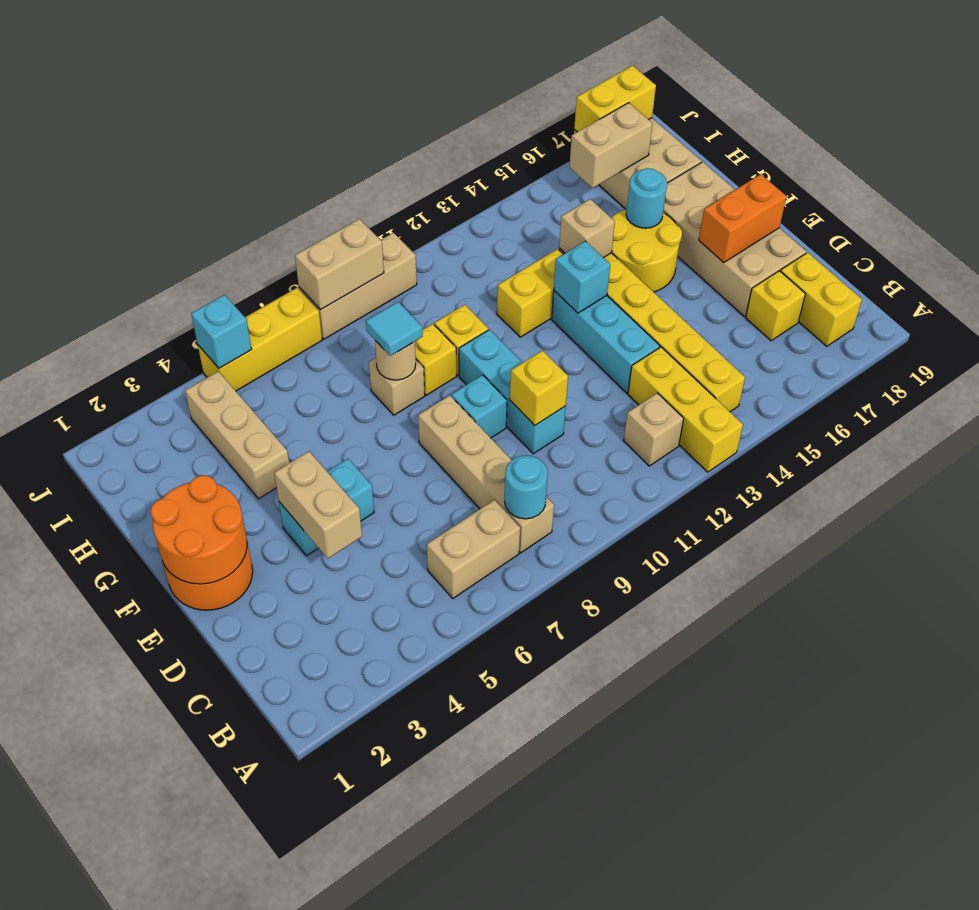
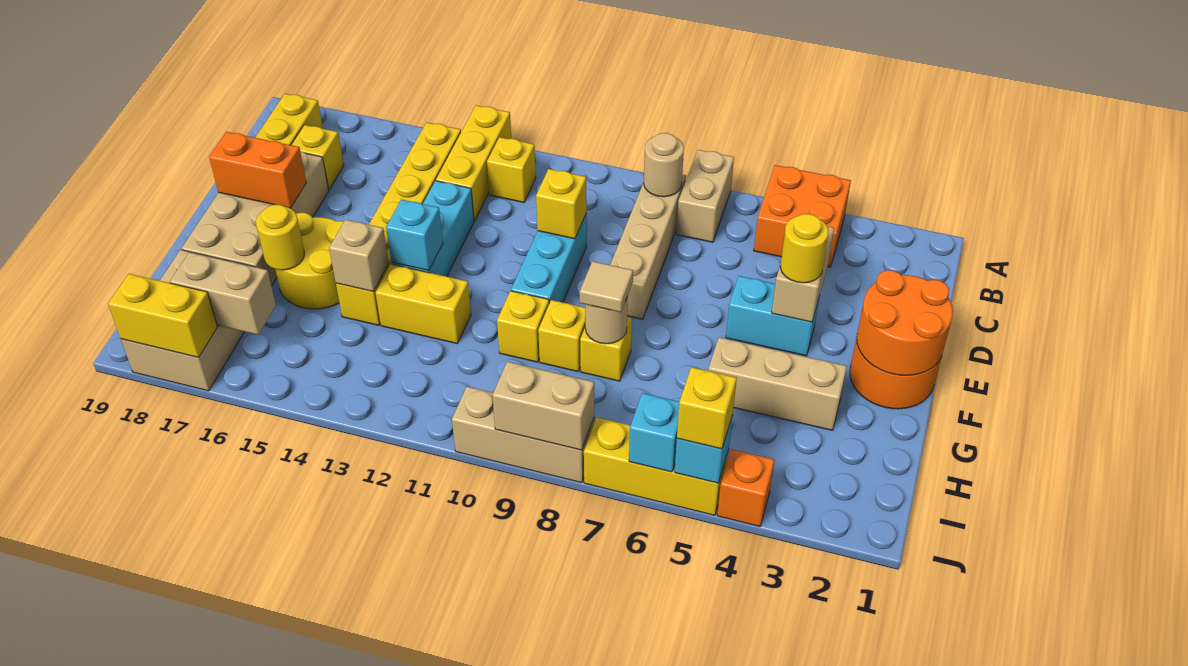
none -> orange 2x2 brick [754,165,851,267]
tan 1x2 brick [427,500,520,598] -> tan 1x2 brick turned to [676,150,734,242]
cyan 1x1 round brick [504,455,548,519] -> tan 1x1 round brick [644,133,684,197]
tan 1x1 brick [624,393,684,466] -> yellow 1x1 brick [487,137,536,202]
none -> yellow 1x1 round brick [780,214,829,283]
cyan 1x1 brick [451,375,507,438] -> cyan 1x1 brick moved to [629,393,679,472]
tan 1x3 brick [185,371,289,499] -> tan 1x3 brick turned to [708,337,847,430]
tan 1x1 brick [369,358,425,415] -> yellow 1x1 brick [580,317,632,381]
cyan 1x1 tile [366,302,423,356] -> tan 1x1 tile [580,261,633,312]
cyan 1x1 round brick [626,168,667,228] -> yellow 1x1 round brick [256,205,304,270]
none -> orange 1x1 brick [717,449,775,527]
none -> yellow 1x1 brick [677,367,737,449]

